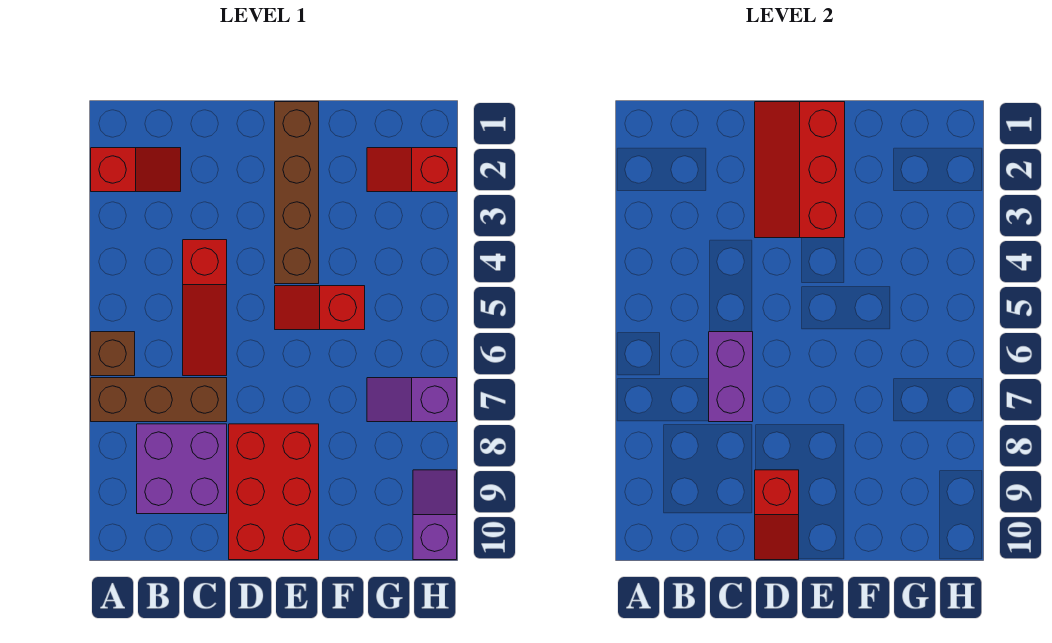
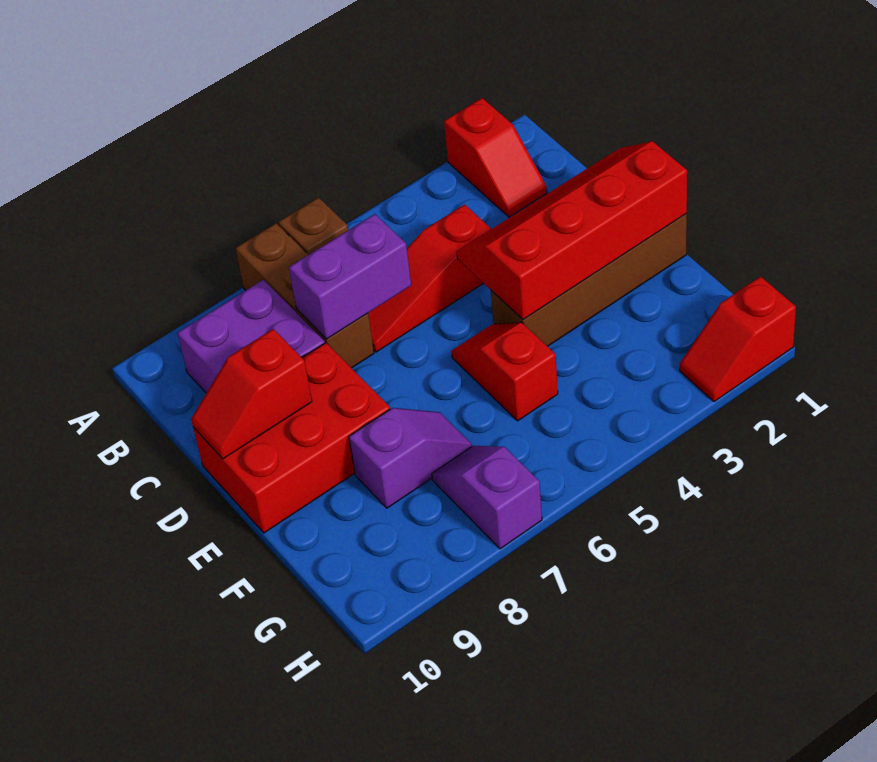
red 2x3 slope [755,102,845,238] -> red 2x4 slope [457,141,687,319]
red 1x2 slope [367,148,457,192] -> red 1x2 slope turned to [680,277,796,402]
purple 1x2 slope [413,470,457,560] -> purple 1x2 slope moved to [349,408,472,508]

